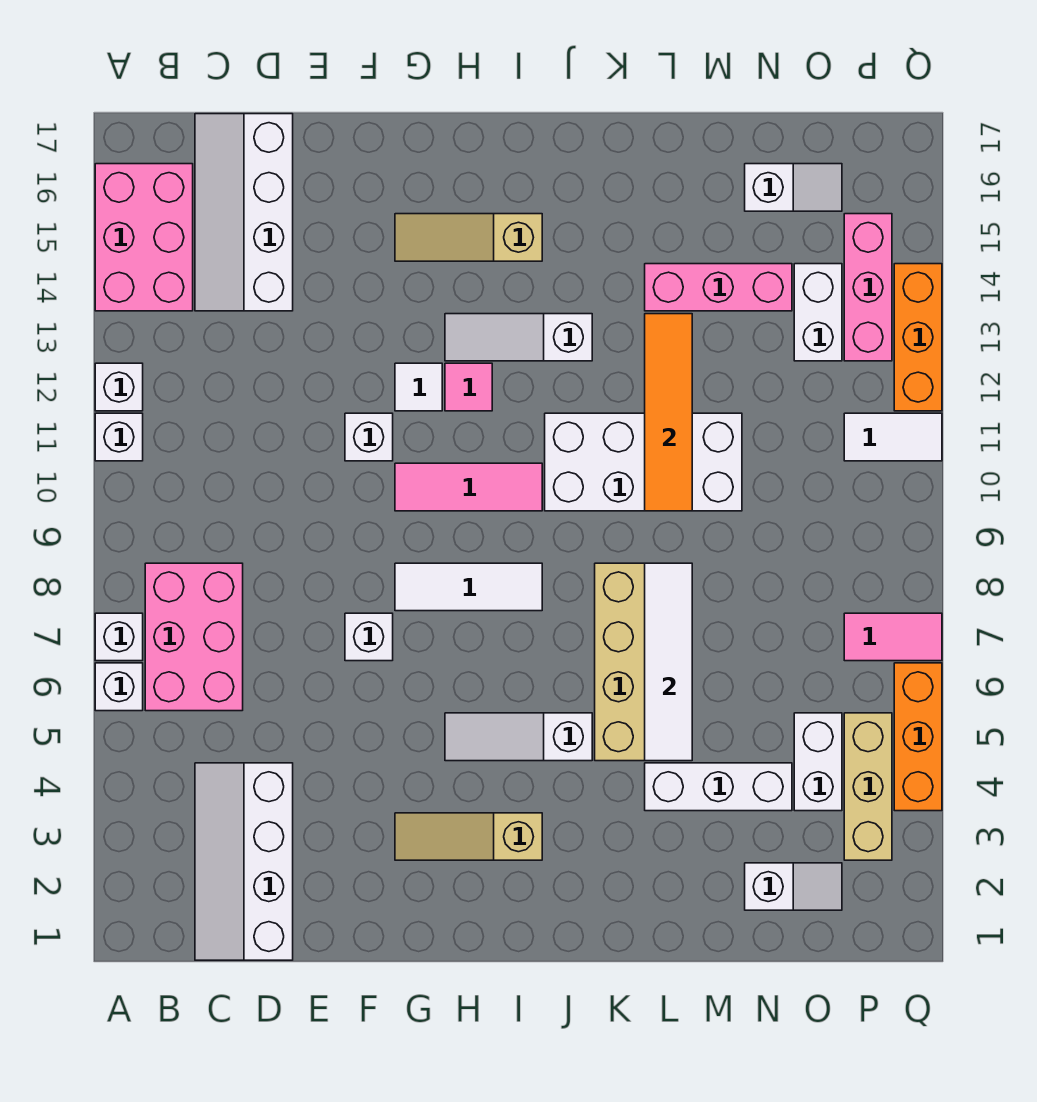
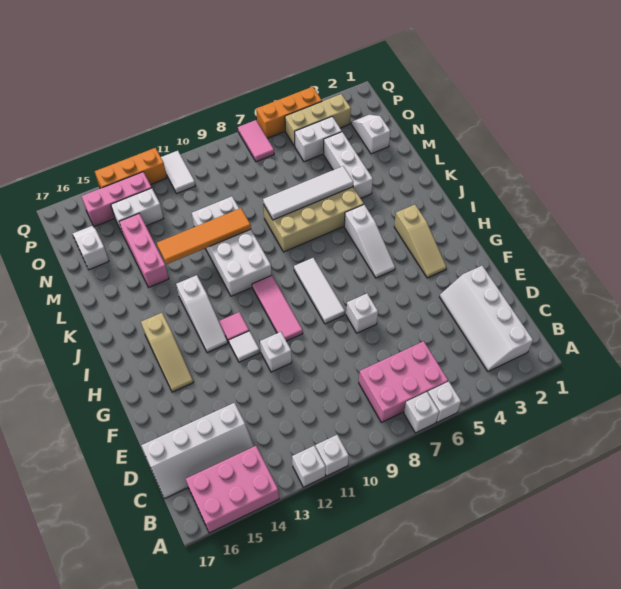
white 2x4 slope [195,763,293,960] -> white 2x4 slope turned to [440,266,533,371]

